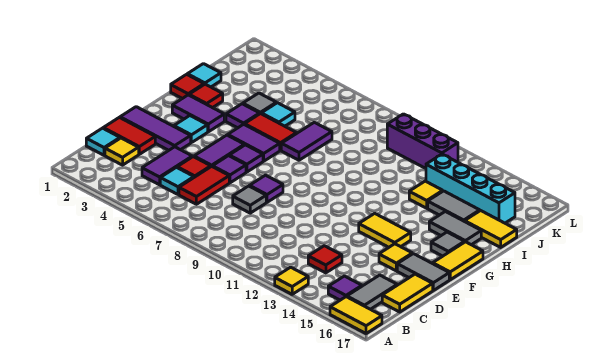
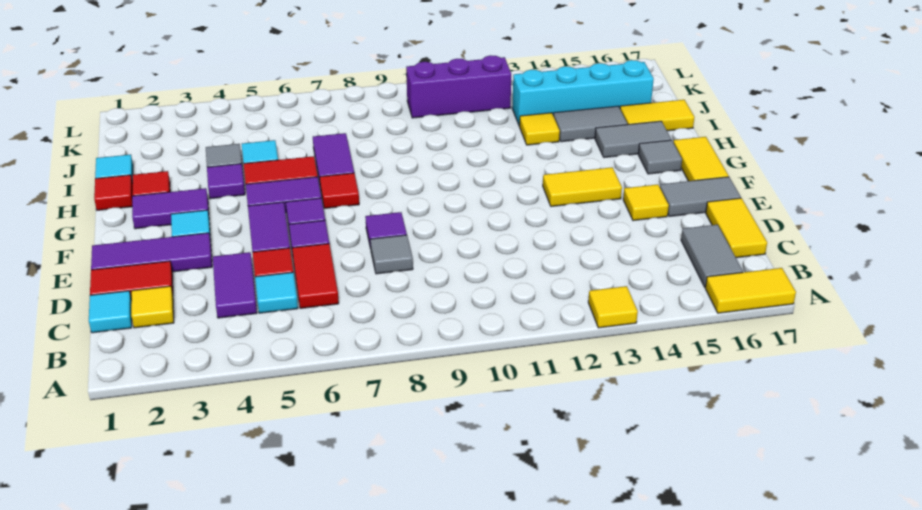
purple 1x1 tile [328,276,362,300] -> none
red 1x1 tile [308,246,342,273] -> red 1x1 tile moved to [320,173,359,209]

